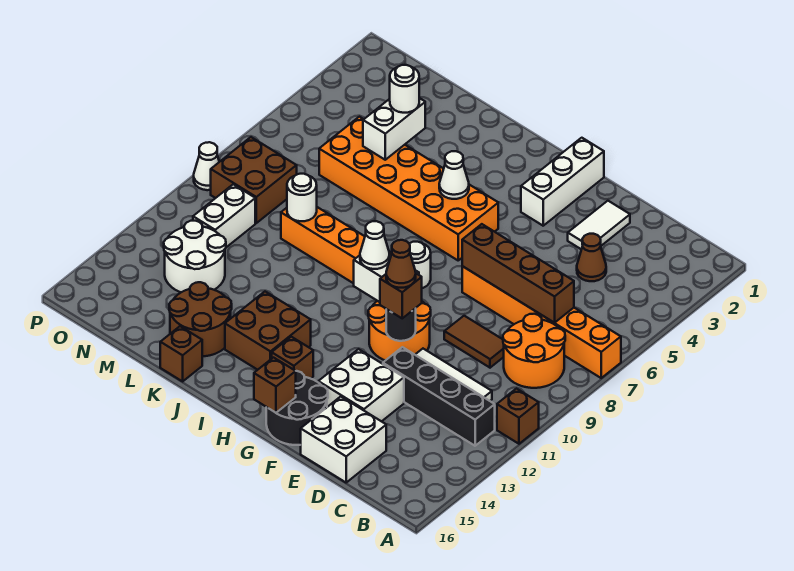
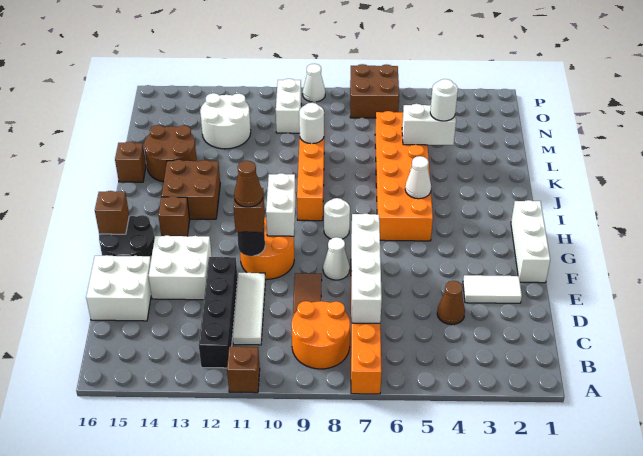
brown 1x4 brick [462,224,574,323] -> white 1x4 brick [351,213,382,323]
white 1x3 brick [521,138,604,226] -> white 1x3 brick turned to [511,200,550,283]
white 1x1 cone [360,221,389,269] -> white 1x1 cone moved to [323,237,350,280]
brown 2x2 brick [211,137,297,223] -> brown 2x2 brick moved to [350,64,399,118]
white 1x2 brick [193,184,255,247] -> white 1x2 brick turned to [276,79,301,133]

